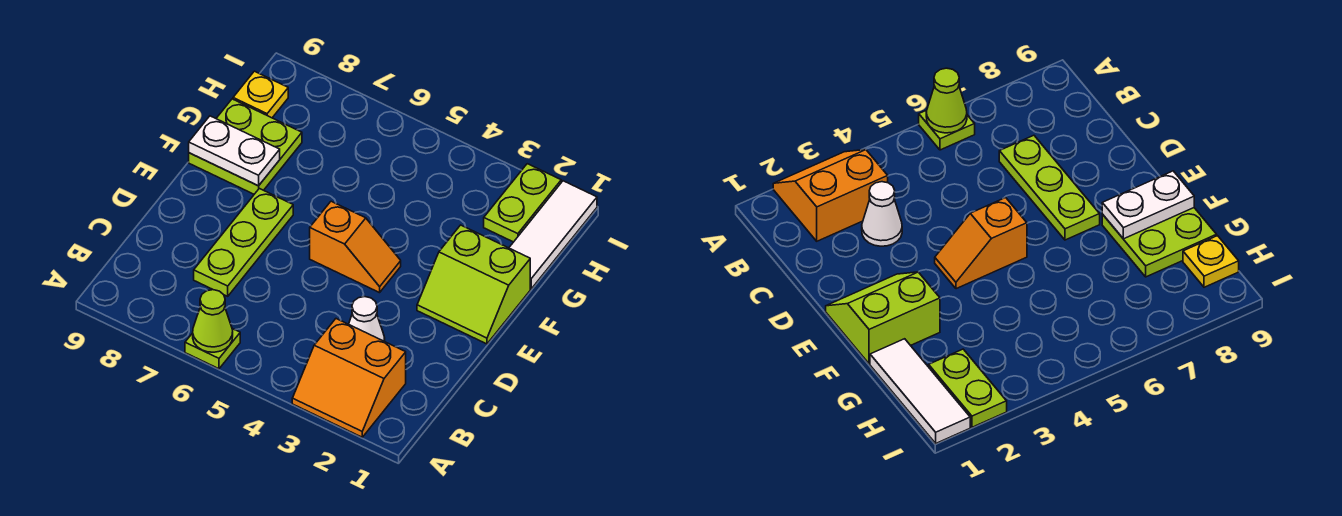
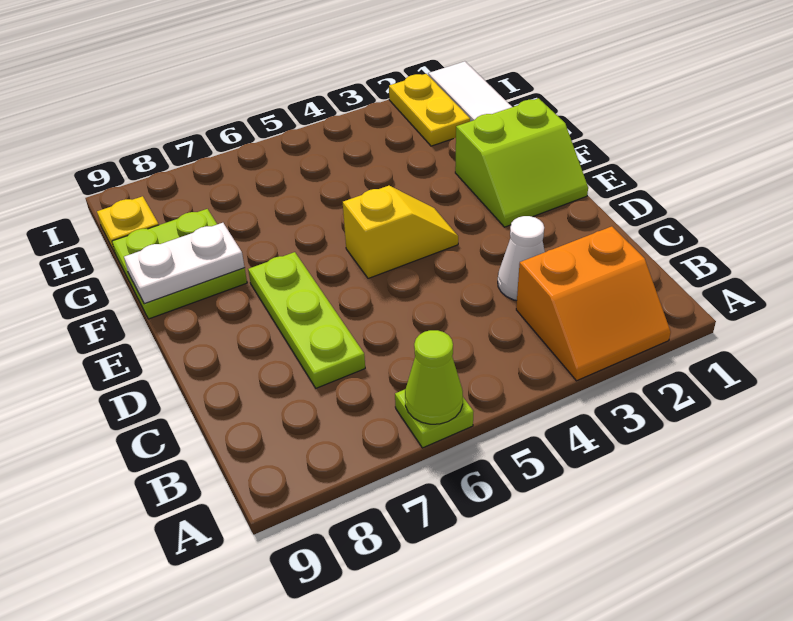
orange 1x2 slope [310,201,401,293] -> yellow 1x2 slope [343,186,458,279]
lime 1x2 plate [484,164,561,242] -> yellow 1x2 plate [389,74,470,146]

